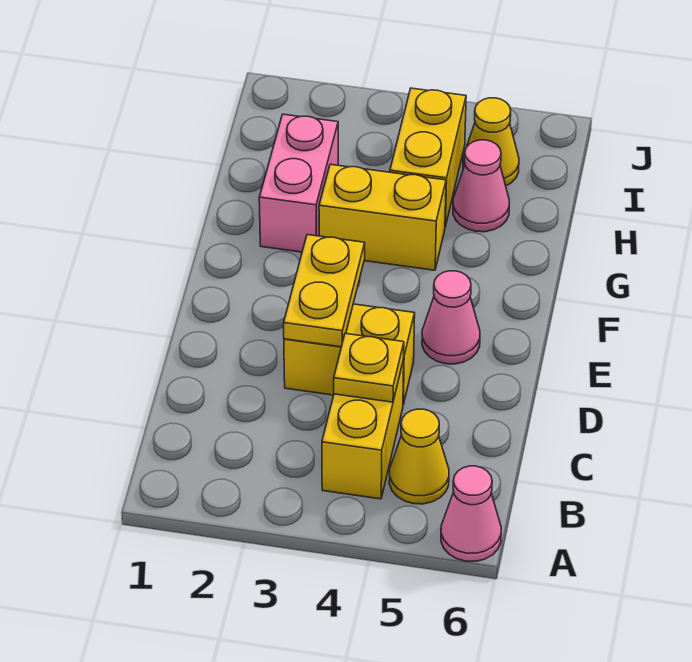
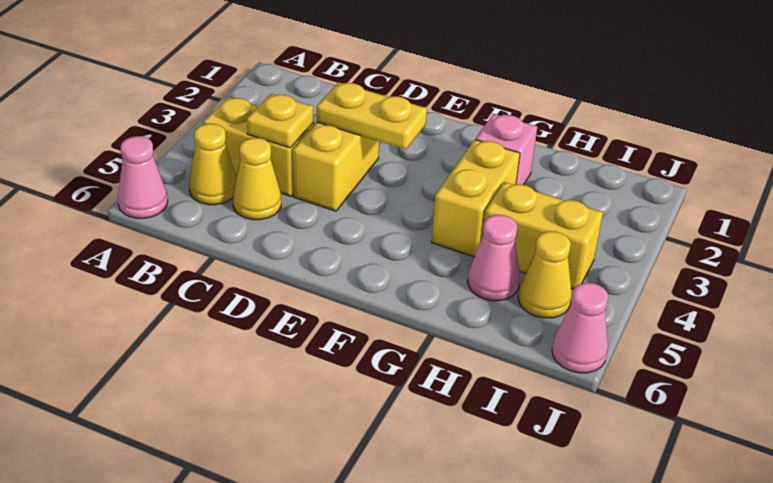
none -> yellow 1x1 cone [233,138,281,220]
pink 1x1 cone [422,271,480,364] -> pink 1x1 cone moved to [552,283,608,373]
pink 1x2 brick [259,114,338,252] -> pink 1x1 brick [475,114,537,185]

